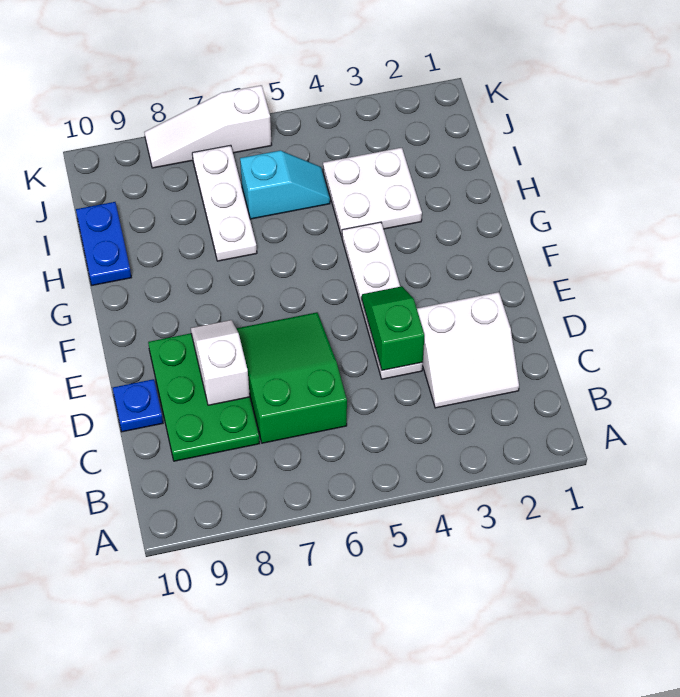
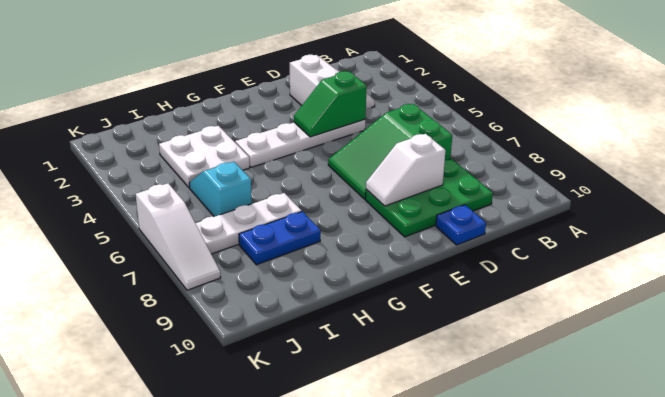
blue 1x2 plate [76,202,131,285] -> blue 1x2 plate moved to [239,211,321,265]

